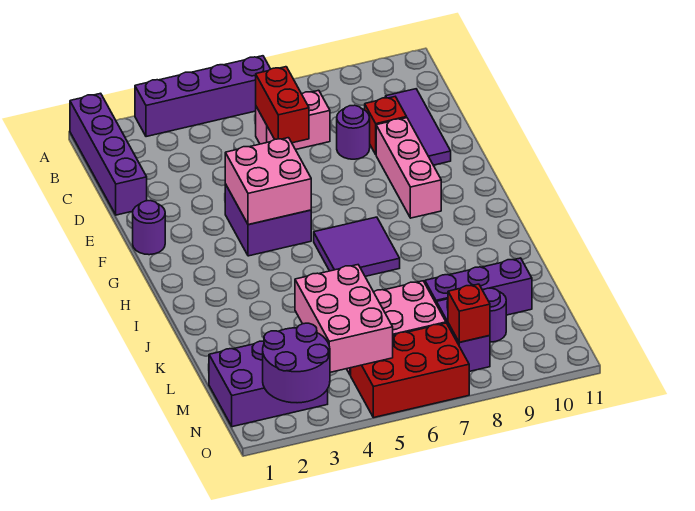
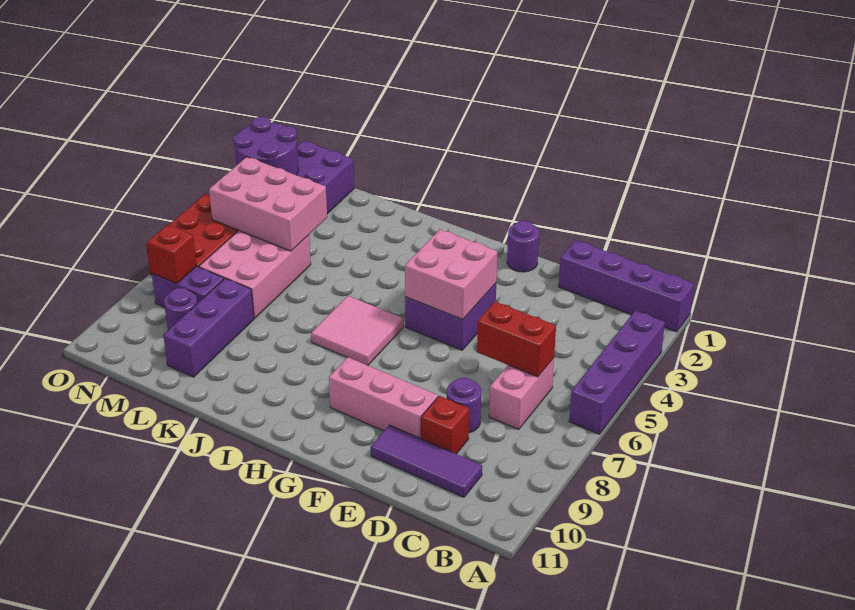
purple 2x2 tile [314,217,400,276] -> pink 2x2 tile [311,296,403,365]

